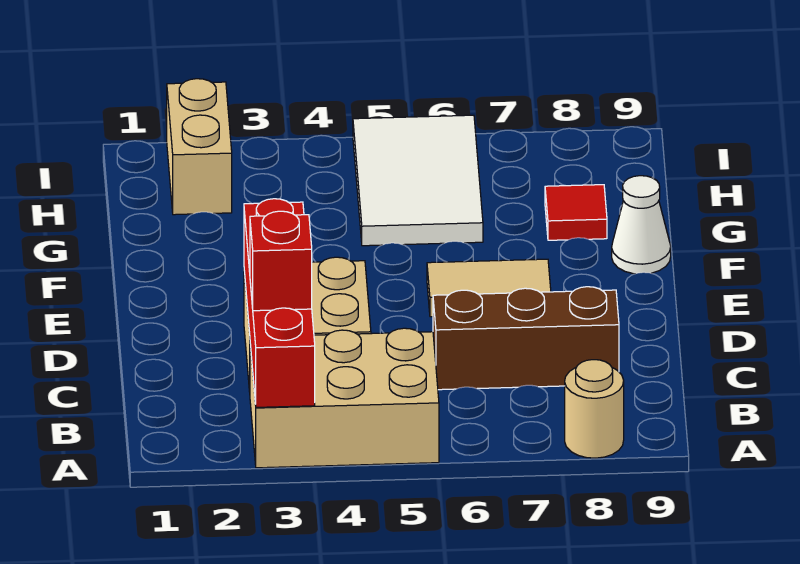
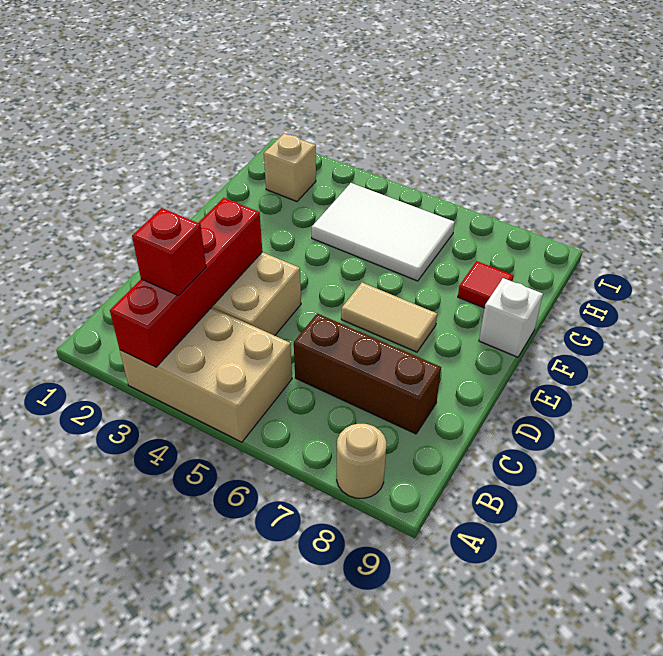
white 1x1 cone [612,176,671,274] -> white 1x1 brick [479,278,543,357]
white 2x3 tile [353,115,483,246] -> white 2x3 tile turned to [312,183,455,281]
tan 1x2 brick [167,79,232,215] -> tan 1x1 brick [264,134,316,202]

